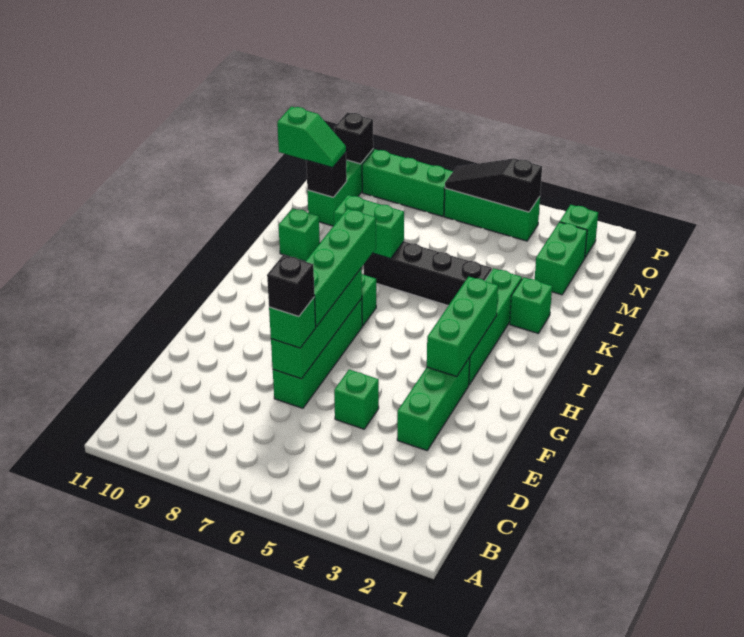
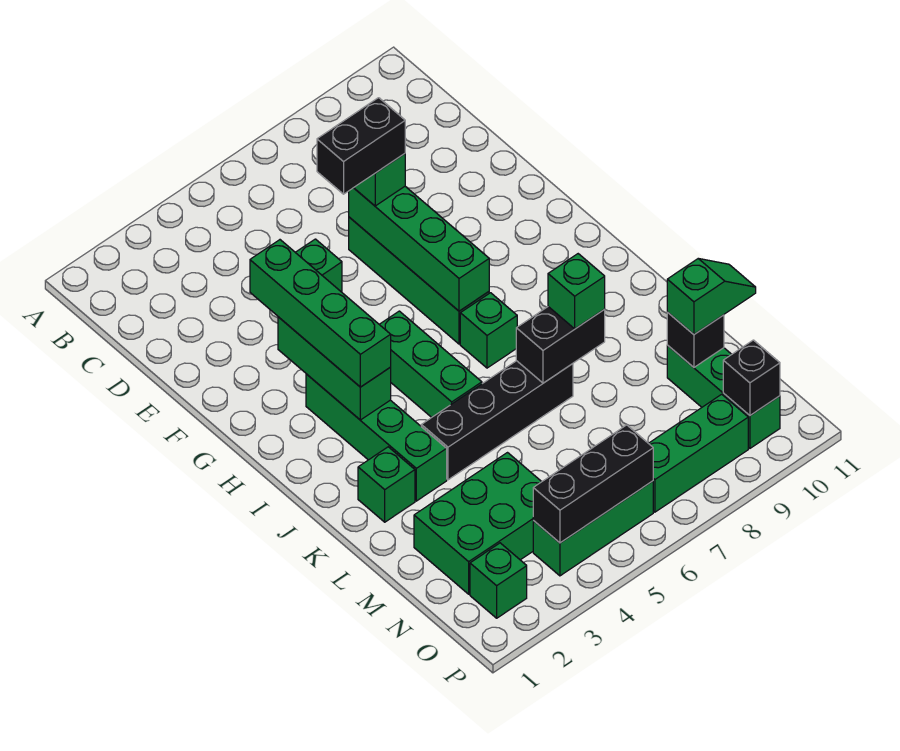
green 1x3 brick [397,357,470,450] -> green 1x3 brick moved to [379,311,482,417]
black 1x1 brick [267,255,315,316] -> black 1x2 brick [317,98,405,194]
green 1x4 brick [305,209,376,327] -> green 1x4 brick moved to [250,240,391,387]
green 1x2 brick [334,195,404,259] -> black 1x2 brick [516,307,605,383]
green 1x1 brick [279,208,320,261] -> green 1x1 brick moved to [548,254,605,329]
green 1x2 brick [535,222,587,295] -> green 2x3 brick [414,453,542,594]
green 1x2 slope [277,106,346,168] -> green 1x2 slope turned to [667,259,756,334]
black 1x3 slope [445,158,542,212] -> black 1x3 brick [533,425,653,543]

